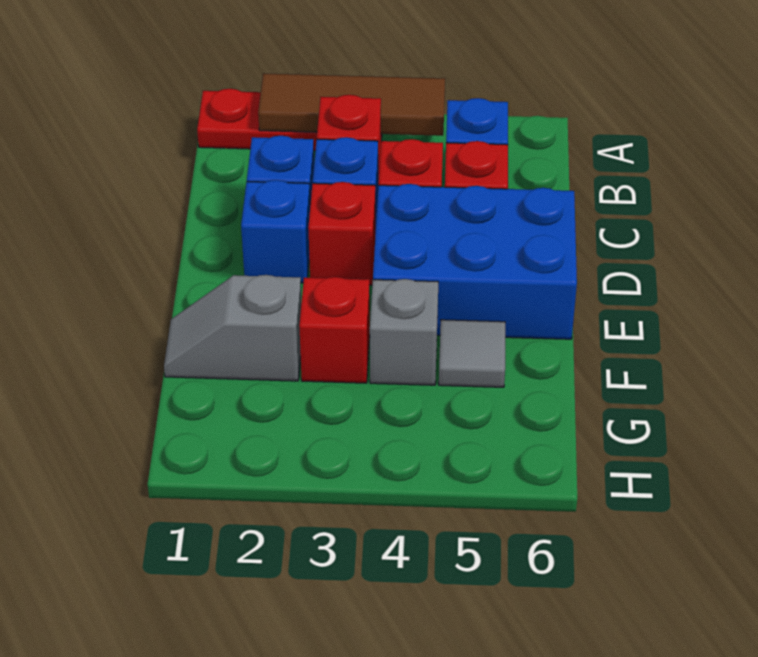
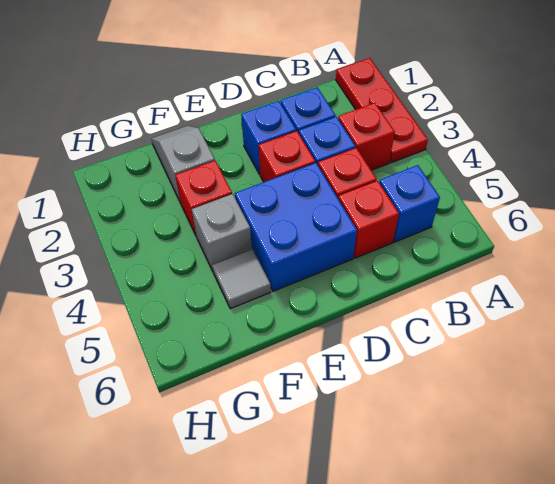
brown 1x3 tile [258,73,445,136] -> none
blue 2x3 brick [373,184,577,339] -> blue 2x2 brick [235,163,357,291]

